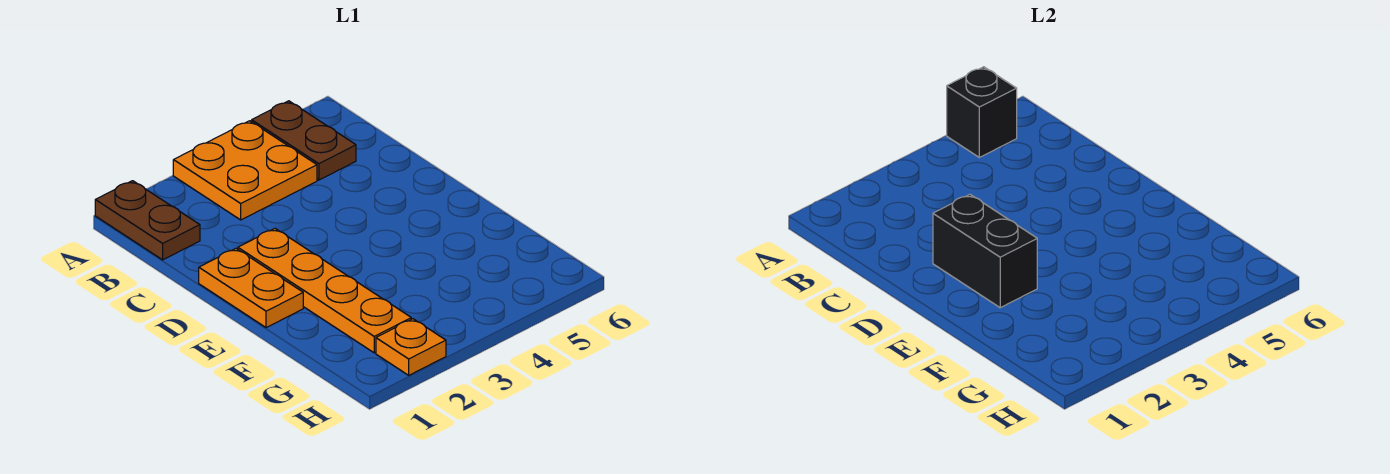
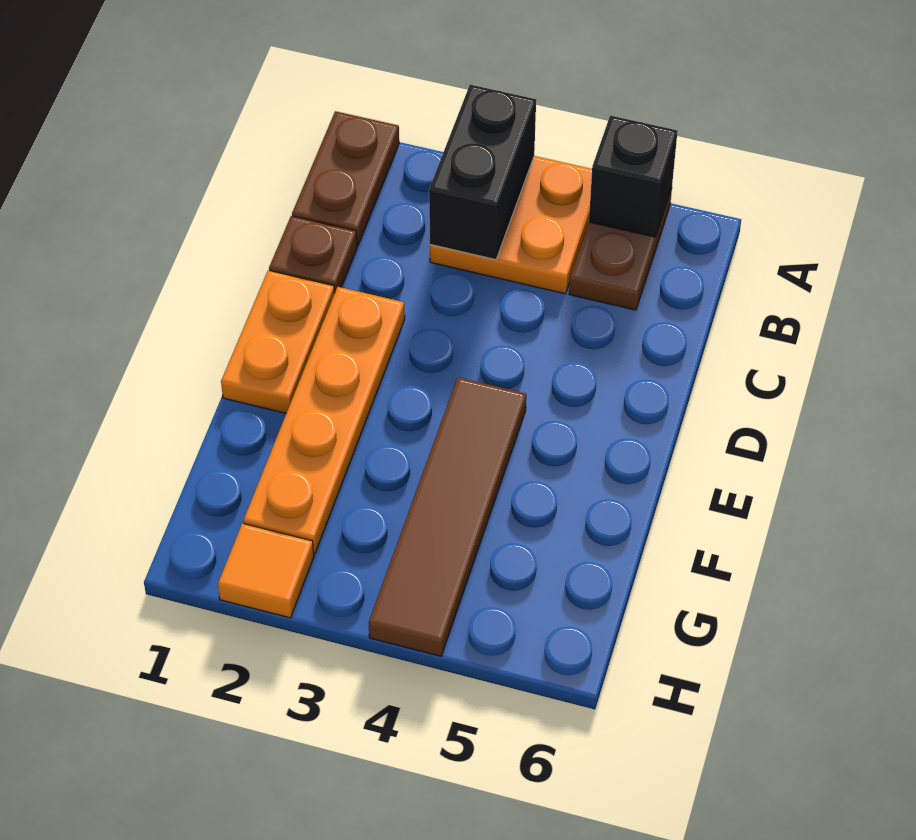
none -> brown 1x1 plate [269,216,357,293]
black 1x2 brick [933,195,1037,308] -> black 1x2 brick moved to [429,85,536,260]
none -> brown 1x4 tile [368,377,526,656]
orange 1x1 plate [376,319,446,375] -> orange 1x1 tile [218,523,314,618]

